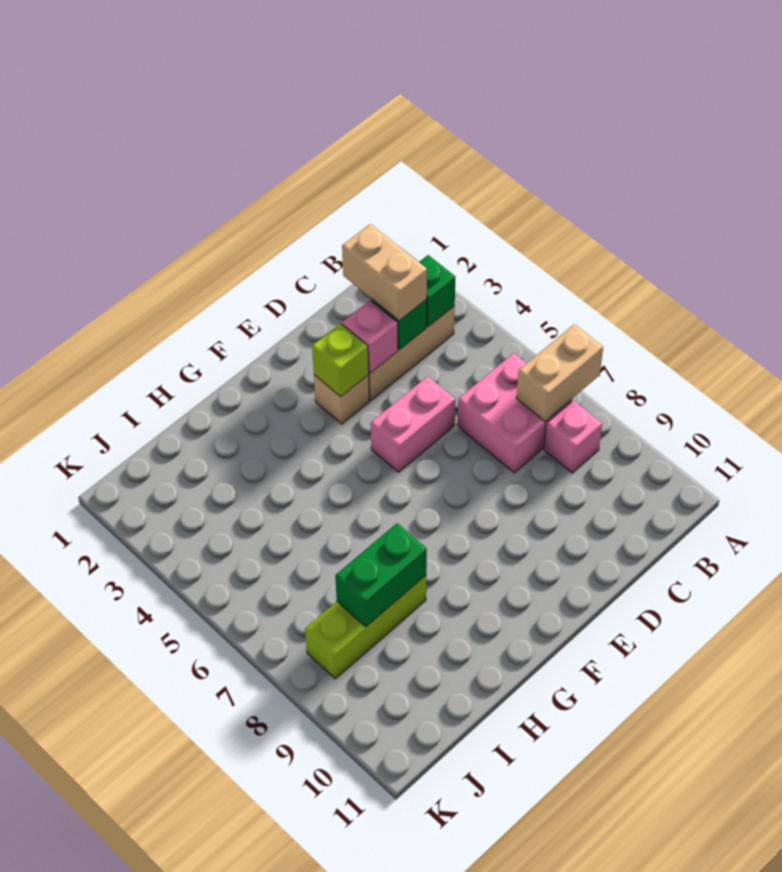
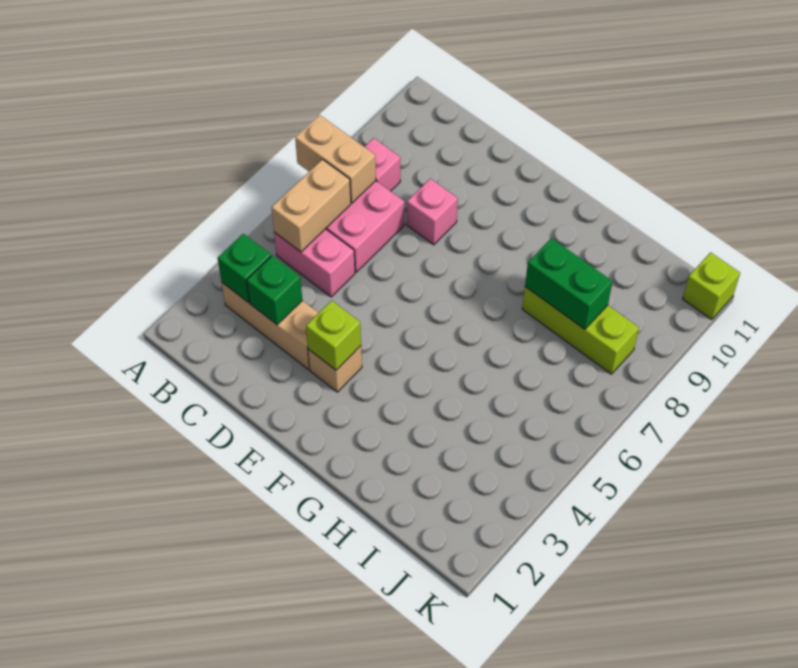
tan 1x2 brick [342,224,427,321] -> tan 1x2 brick moved to [271,159,351,252]
pink 1x1 brick [342,300,398,373] -> pink 1x1 brick moved to [407,179,458,245]
pink 1x2 brick [371,376,455,472] -> pink 1x2 brick moved to [274,229,355,297]
none -> lime 1x1 brick [683,252,740,320]

